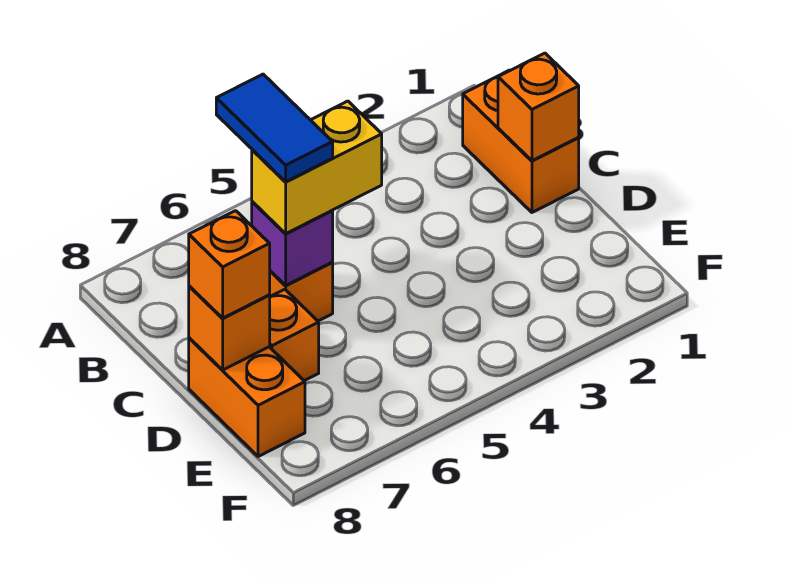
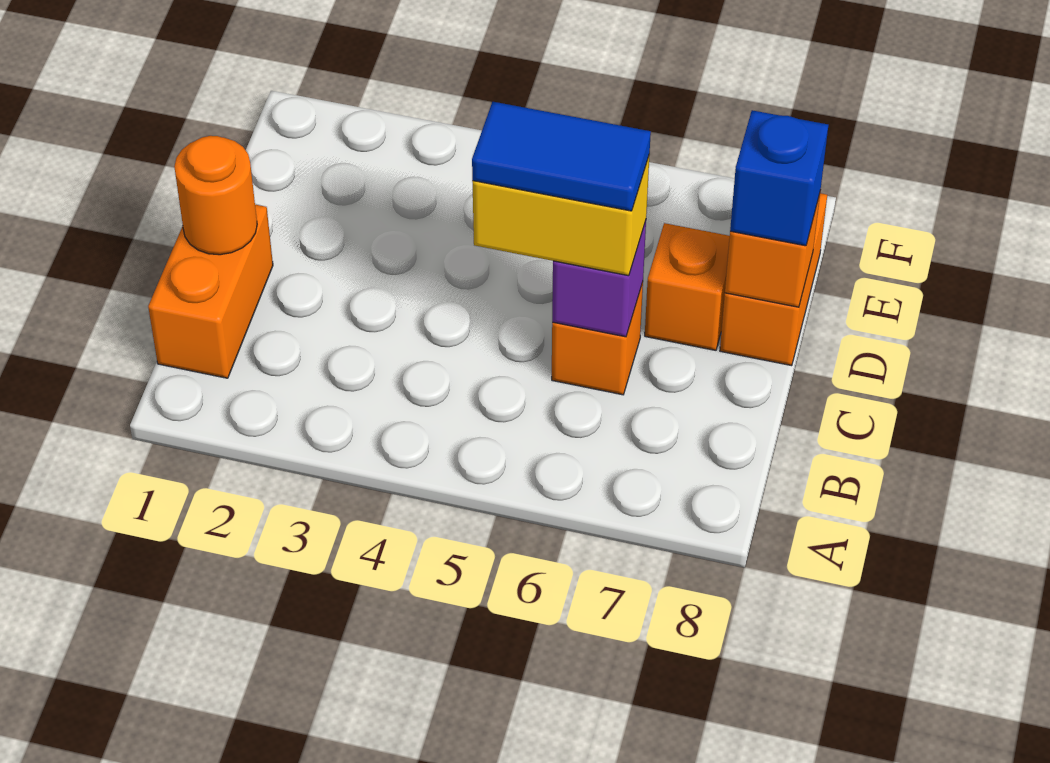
blue 1x2 tile [216,74,333,182] -> blue 1x2 tile turned to [472,102,651,211]
orange 1x1 brick [498,53,579,161] -> orange 1x1 round brick [174,136,257,255]
orange 1x1 brick [189,211,270,318] -> blue 1x1 brick [730,110,828,246]

